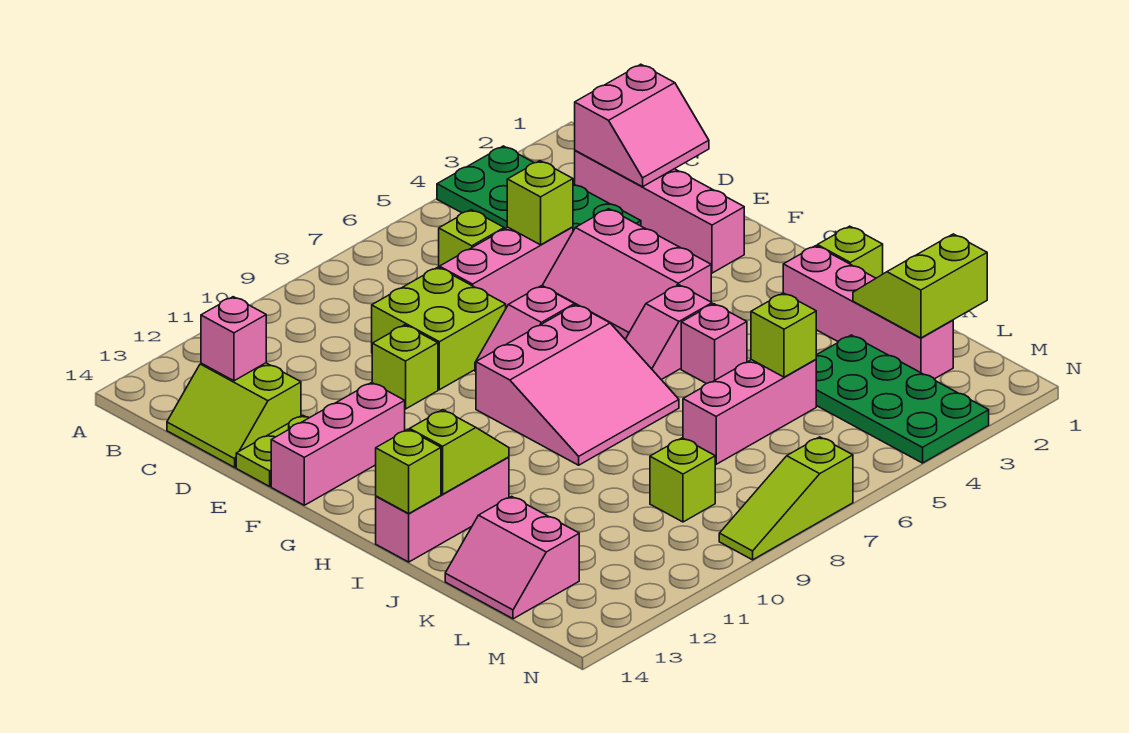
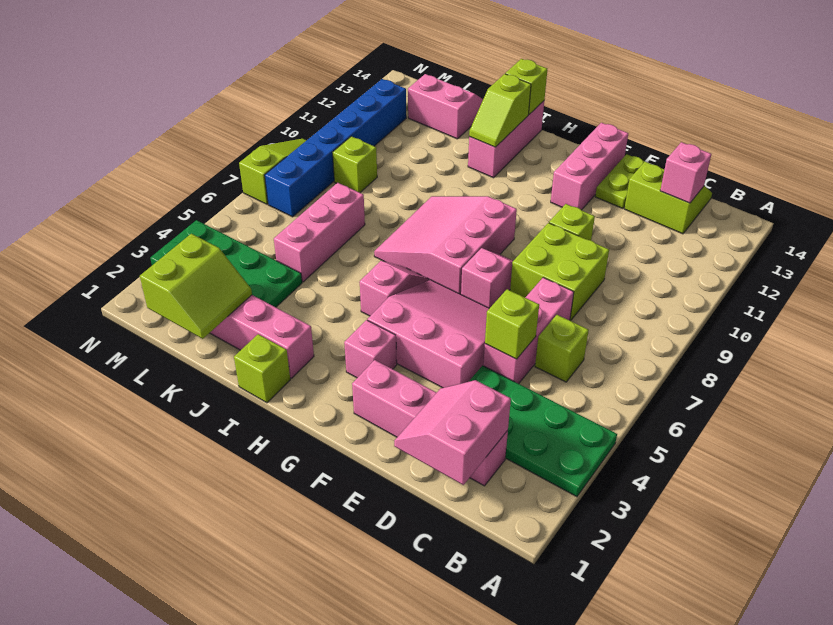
pink 2x3 slope [542,209,711,339] -> pink 3x3 slope [367,280,489,388]
pink 1x1 brick [681,304,747,384] -> pink 1x1 brick moved to [344,320,397,378]
lime 1x1 brick [751,293,816,377] -> none
none -> blue 1x6 brick [265,79,406,217]

